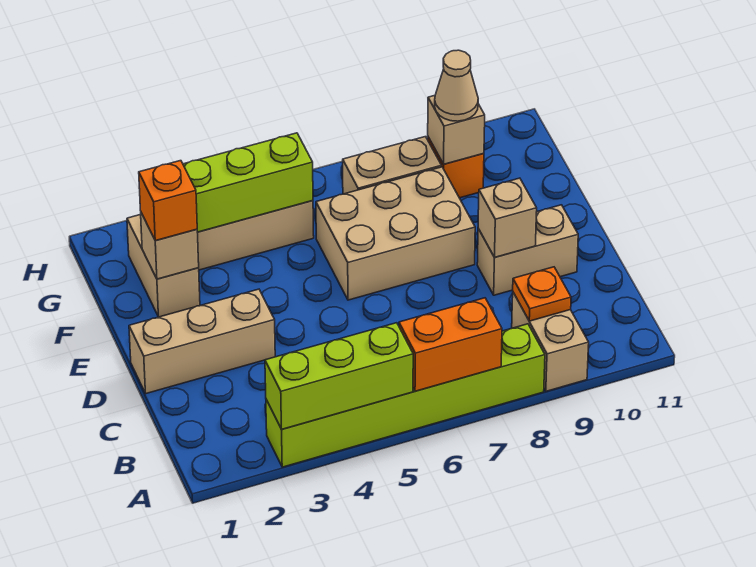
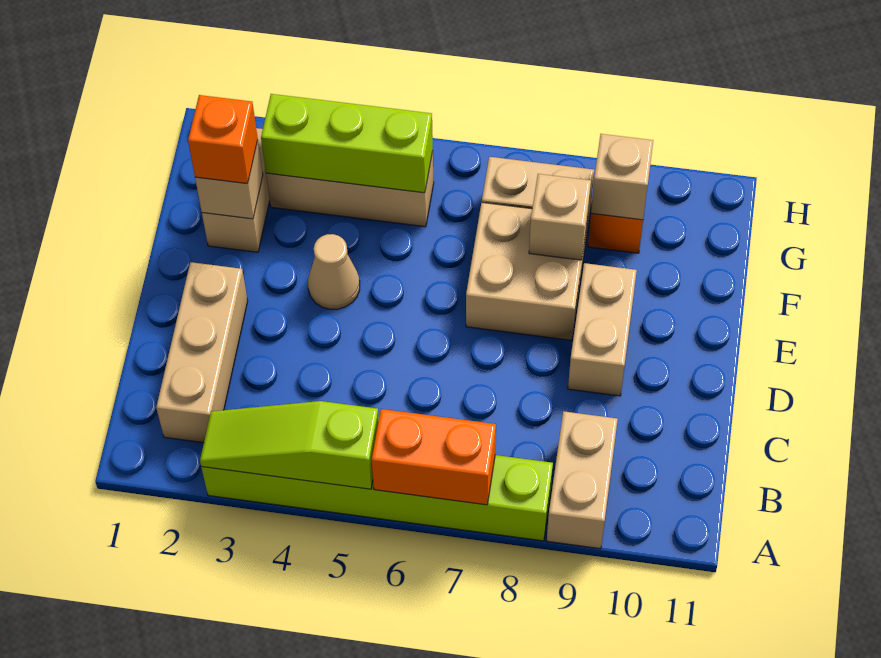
lime 1x3 brick [265,323,413,429] -> lime 1x3 slope [200,401,379,489]
orange 1x1 plate [513,267,571,321] -> none
tan 1x3 brick [129,289,275,393] -> tan 1x3 brick turned to [156,262,248,443]
tan 1x2 brick [477,205,578,295] -> tan 1x2 brick turned to [568,263,637,396]
tan 1x1 brick [478,178,537,257] -> tan 1x1 brick moved to [529,174,591,260]
tan 2x3 brick [316,167,475,300] -> tan 2x2 brick [466,202,588,340]
tan 1x1 cone [435,50,478,121] -> tan 1x1 cone moved to [308,234,360,309]

